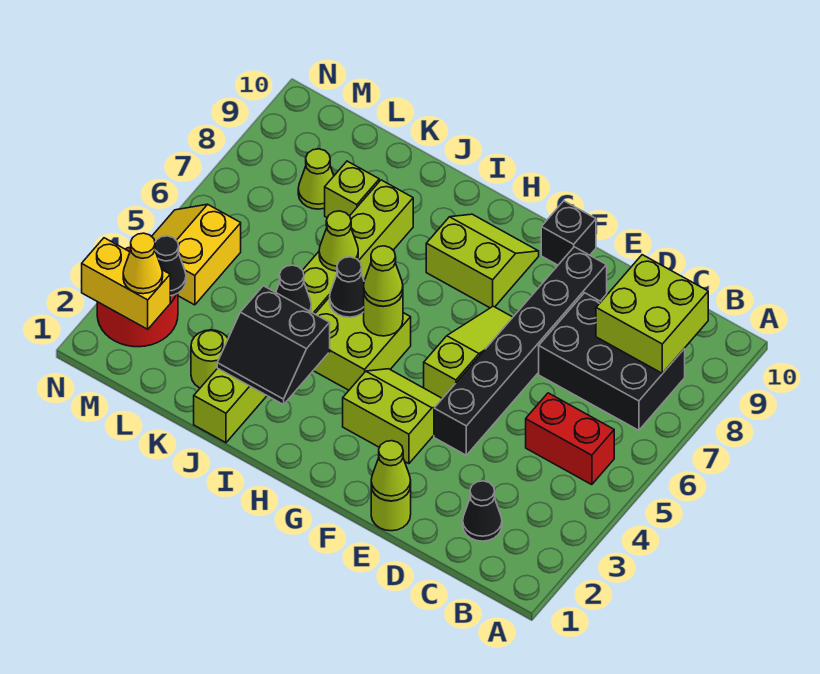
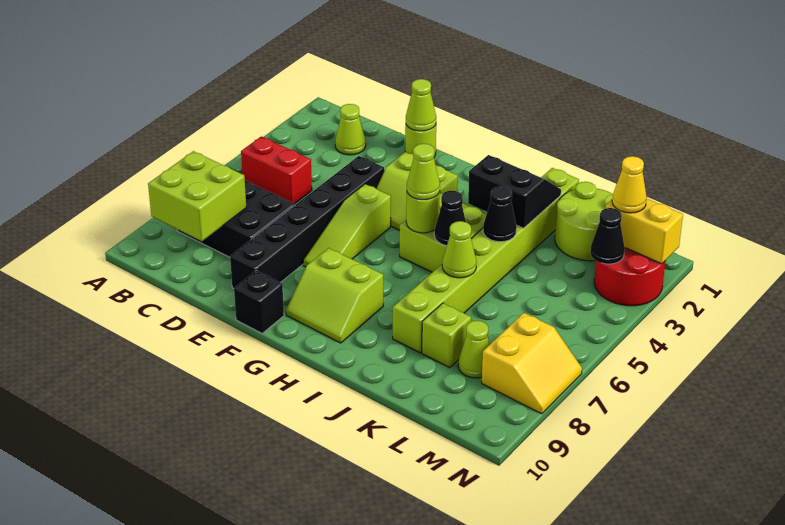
black 1x1 cone [463,481,502,541] -> lime 1x1 cone [335,104,366,155]
lime 1x1 round brick [191,330,228,388] -> lime 2x2 round brick [555,182,613,261]
yellow 2x2 slope [152,204,241,305] -> yellow 2x2 slope moved to [482,313,582,414]

